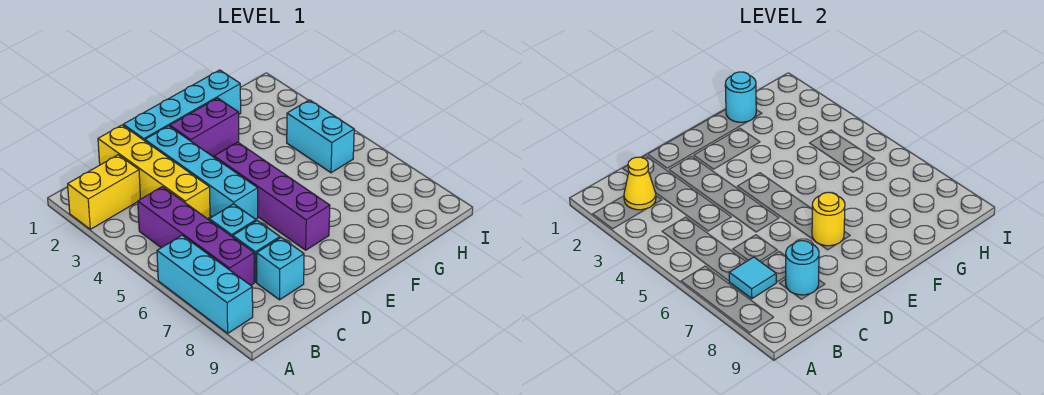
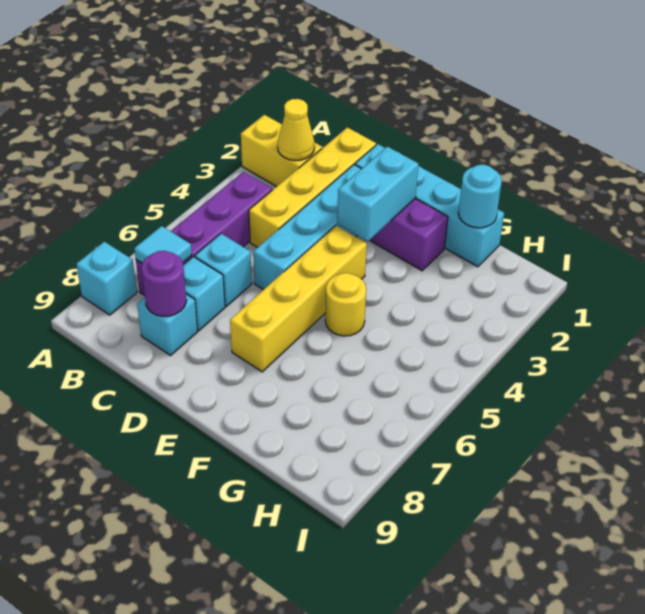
cyan 1x3 brick [157,235,253,333] -> cyan 1x1 brick [76,242,137,315]
cyan 1x1 round brick [786,241,819,295] -> purple 1x1 round brick [142,251,186,316]
purple 1x4 brick [214,142,330,250] -> yellow 1x4 brick [230,226,367,372]
yellow 1x1 round brick [812,193,845,246] -> yellow 1x1 round brick moved to [325,273,366,336]
cyan 1x2 brick [287,100,354,173] -> cyan 1x2 brick moved to [337,147,418,241]

